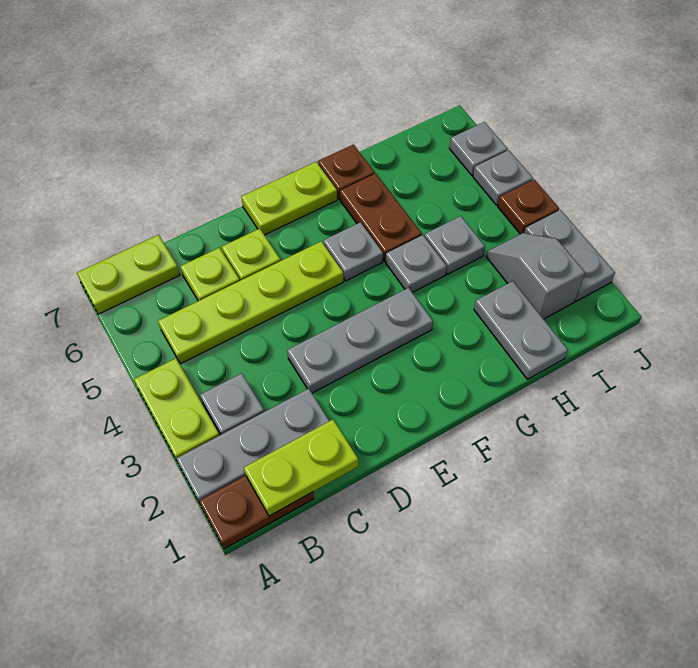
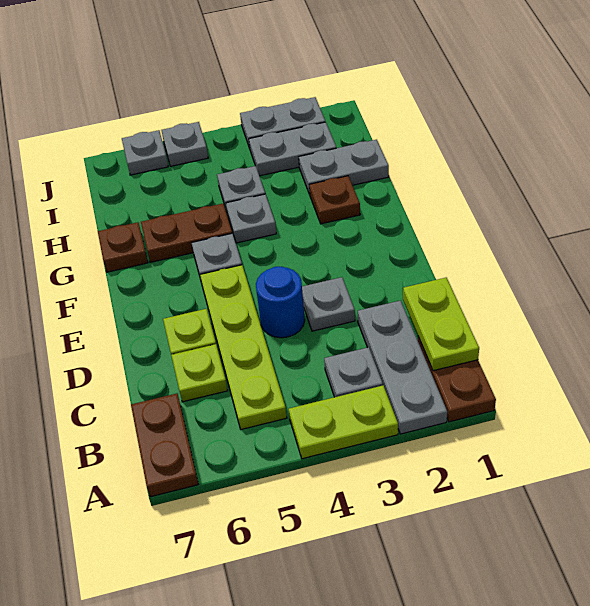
lime 1x2 plate [77,235,180,314] -> brown 1x2 plate [131,394,198,497]
grey 1x3 plate [287,288,433,393] -> grey 1x1 plate [302,277,355,331]
none -> blue 1x1 round brick [256,267,305,338]
lime 1x2 plate [241,162,337,235] -> none
grey 1x2 slope [486,233,585,319] -> grey 1x2 plate [249,122,336,176]
brown 1x1 plate [498,180,559,234] -> brown 1x1 plate moved to [309,176,360,224]

